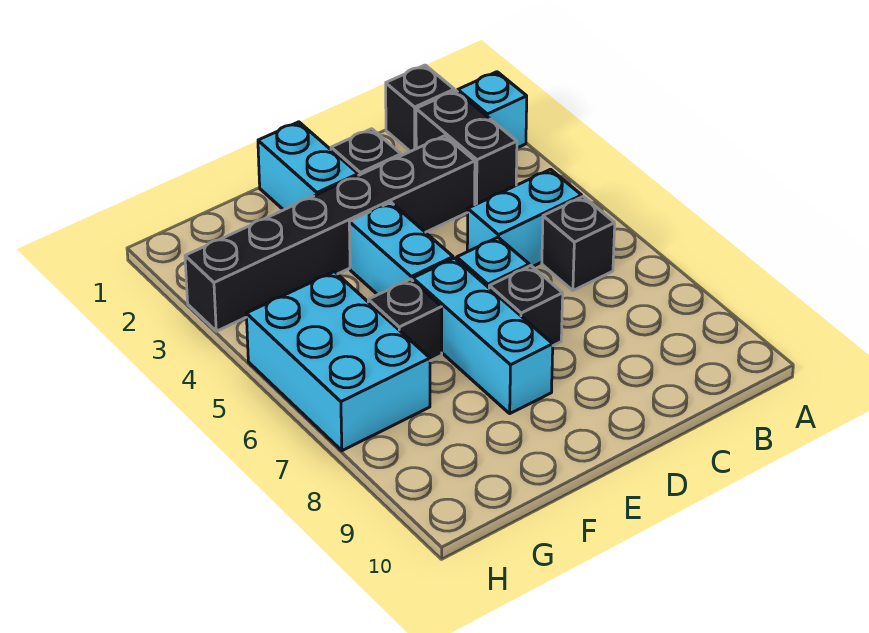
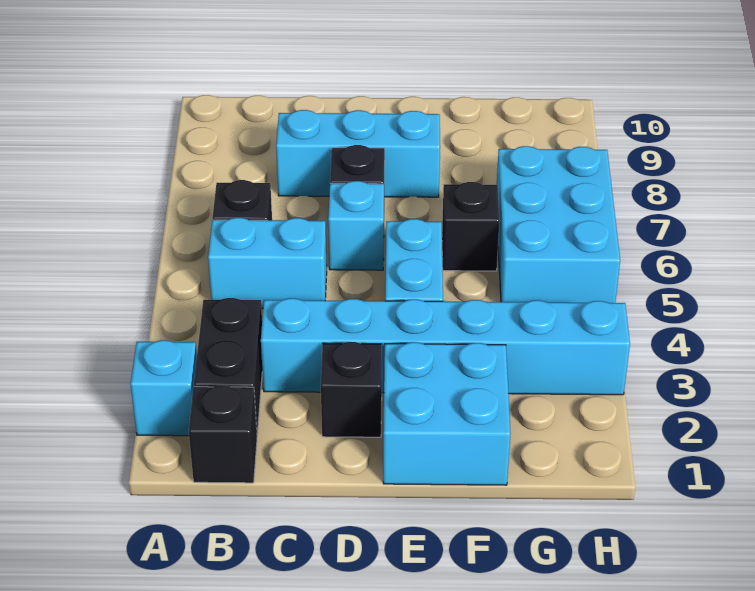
black 1x6 brick [185,136,475,331] -> cyan 1x6 brick [261,298,630,395]
cyan 1x2 brick [258,122,358,210] -> cyan 2x2 brick [383,342,510,485]
cyan 1x3 brick [413,258,553,413] -> cyan 1x3 brick turned to [276,110,440,197]

